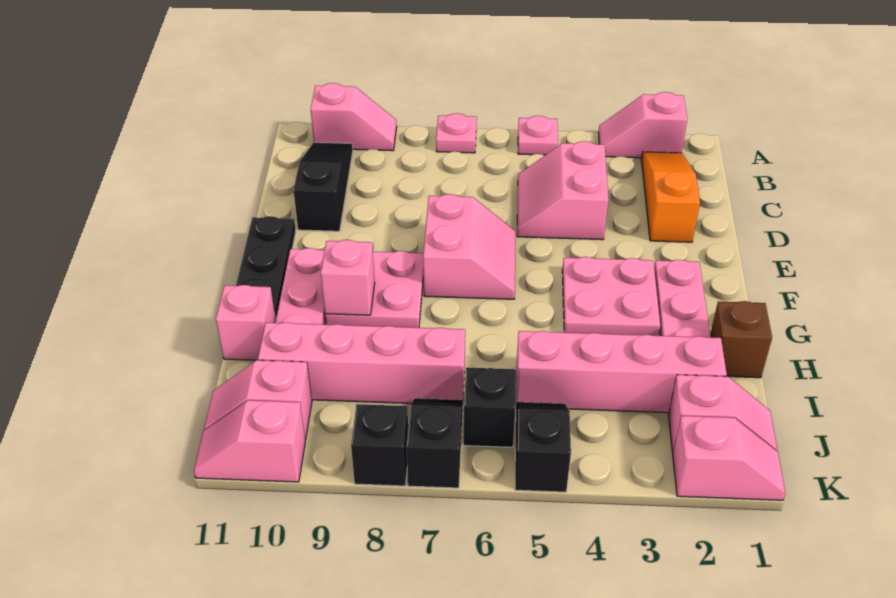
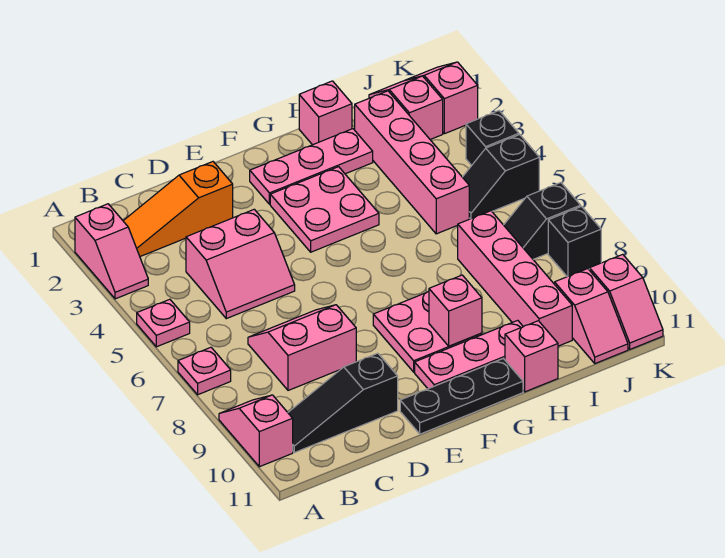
pink 2x2 slope [423,194,516,299] -> pink 2x2 slope moved to [248,305,356,390]
brown 1x1 brick [710,301,772,378] -> pink 1x1 brick [299,81,352,145]
black 1x1 brick [463,368,516,447] -> black 1x1 brick moved to [466,111,519,166]

